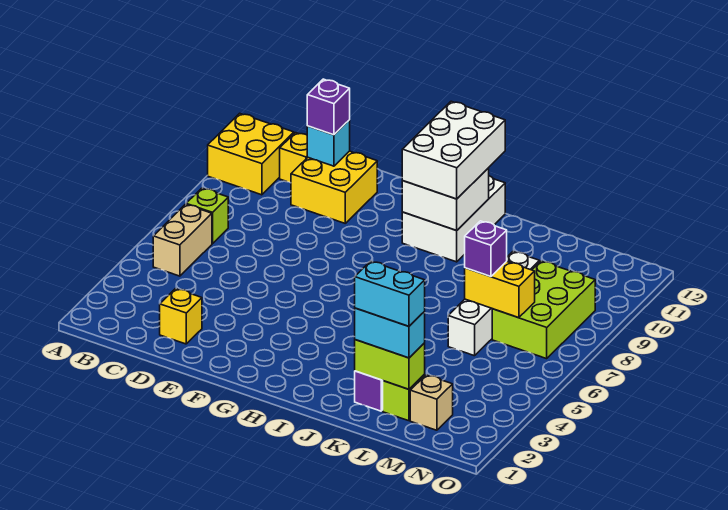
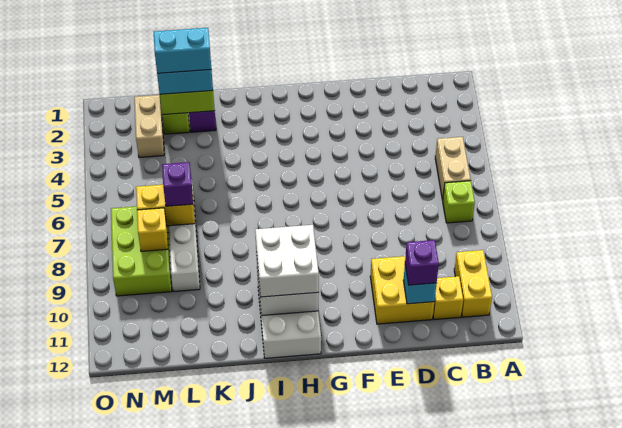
yellow 2x2 brick [208,113,294,195] -> yellow 1x2 brick [454,250,492,317]
yellow 1x1 brick [160,289,202,344] -> yellow 1x1 brick moved to [137,208,168,251]
white 2x3 brick [402,101,505,199] -> white 2x2 brick [255,225,319,297]
tan 1x1 brick [410,375,453,430] -> tan 1x2 brick [134,95,164,158]

